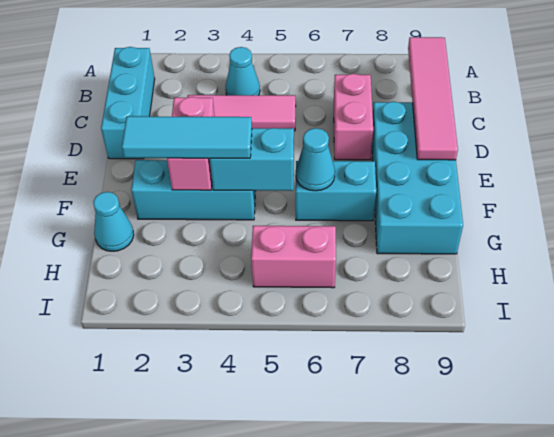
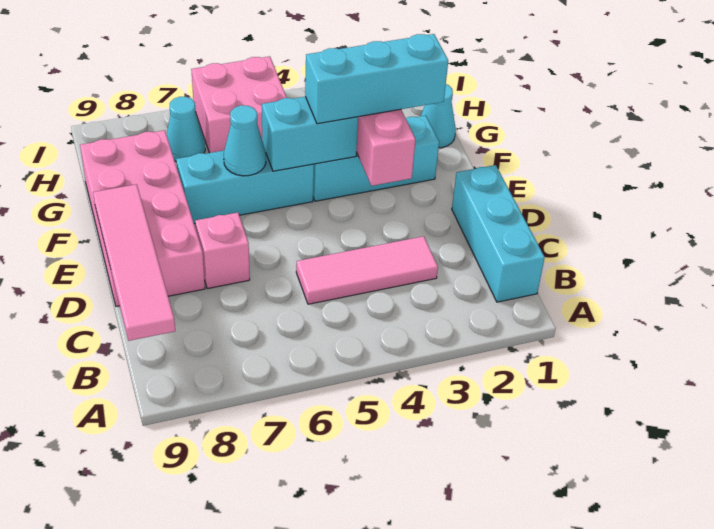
cyan 1x1 cone [226,47,260,95] -> cyan 1x1 cone moved to [167,97,205,161]
pink 1x2 brick [334,74,373,160] -> pink 1x1 brick [195,213,250,289]
cyan 2x4 brick [372,102,463,254] -> pink 2x4 brick [80,130,205,306]
cyan 1x3 tile [122,116,252,159] -> cyan 1x3 brick [305,34,448,124]
cyan 1x2 brick [296,161,376,221] -> cyan 1x3 brick [176,151,314,224]
pink 1x2 brick [251,226,336,288] -> pink 2x2 brick [191,56,287,153]

